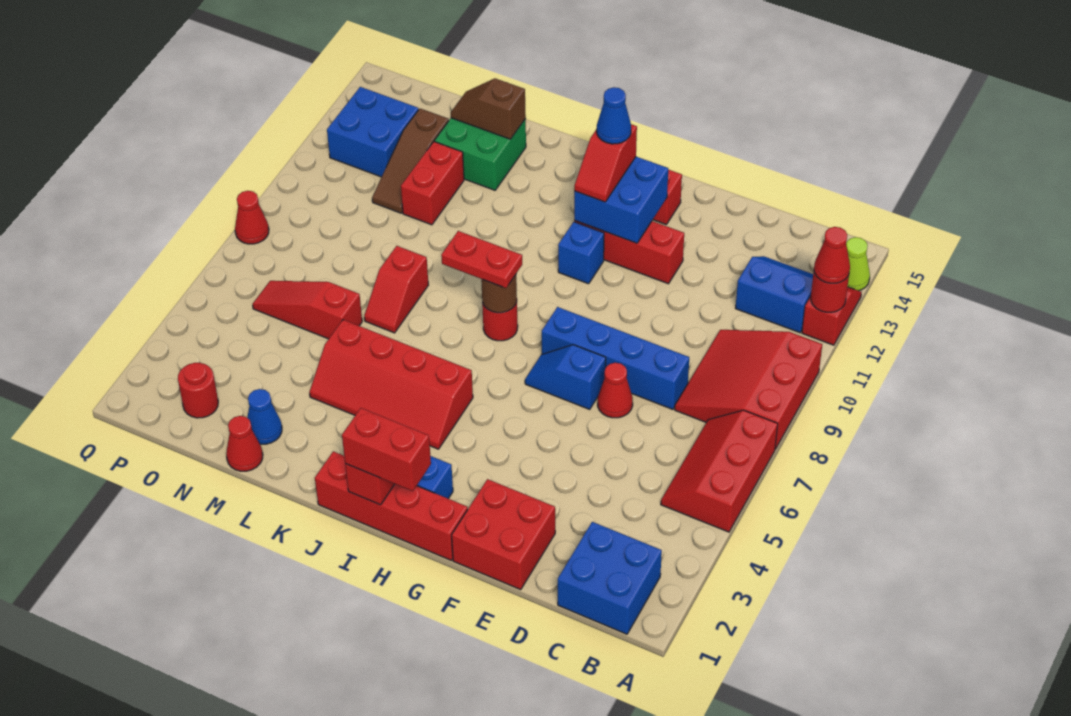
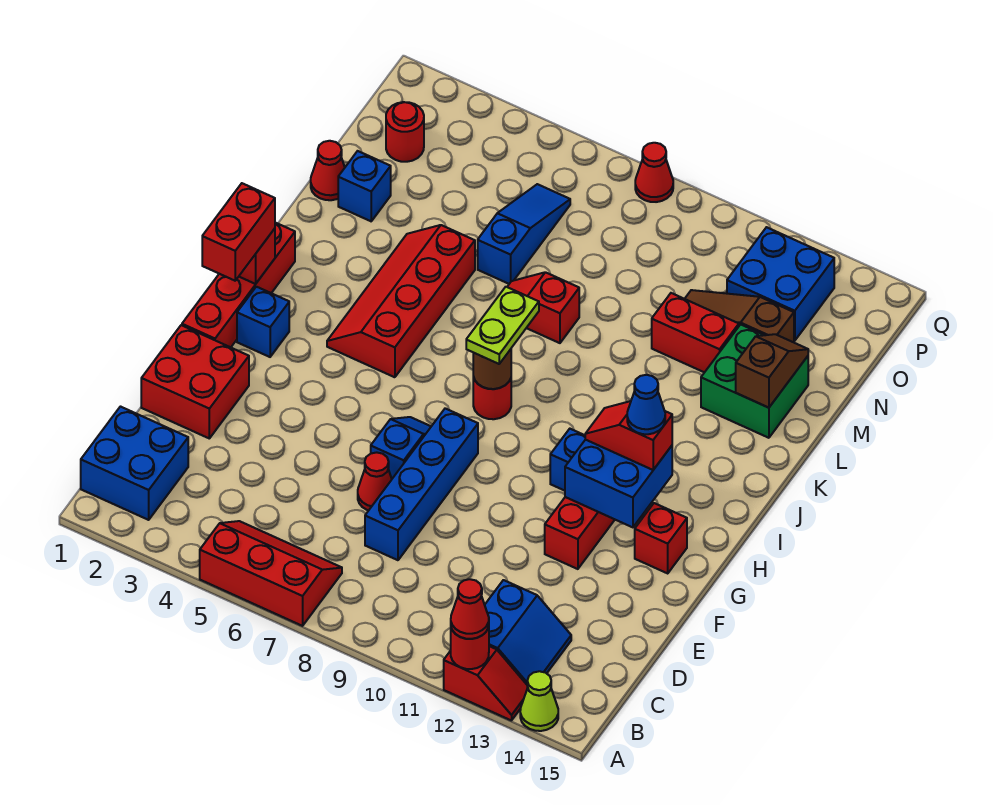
red 3x3 slope [675,330,822,449] -> none
red 1x2 plate [441,231,522,288] -> lime 1x2 plate [466,287,539,364]
blue 1x1 cone [247,389,282,444] -> blue 1x1 brick [338,151,391,221]
red 1x3 slope [252,281,362,339] -> blue 1x3 slope [478,184,570,284]

